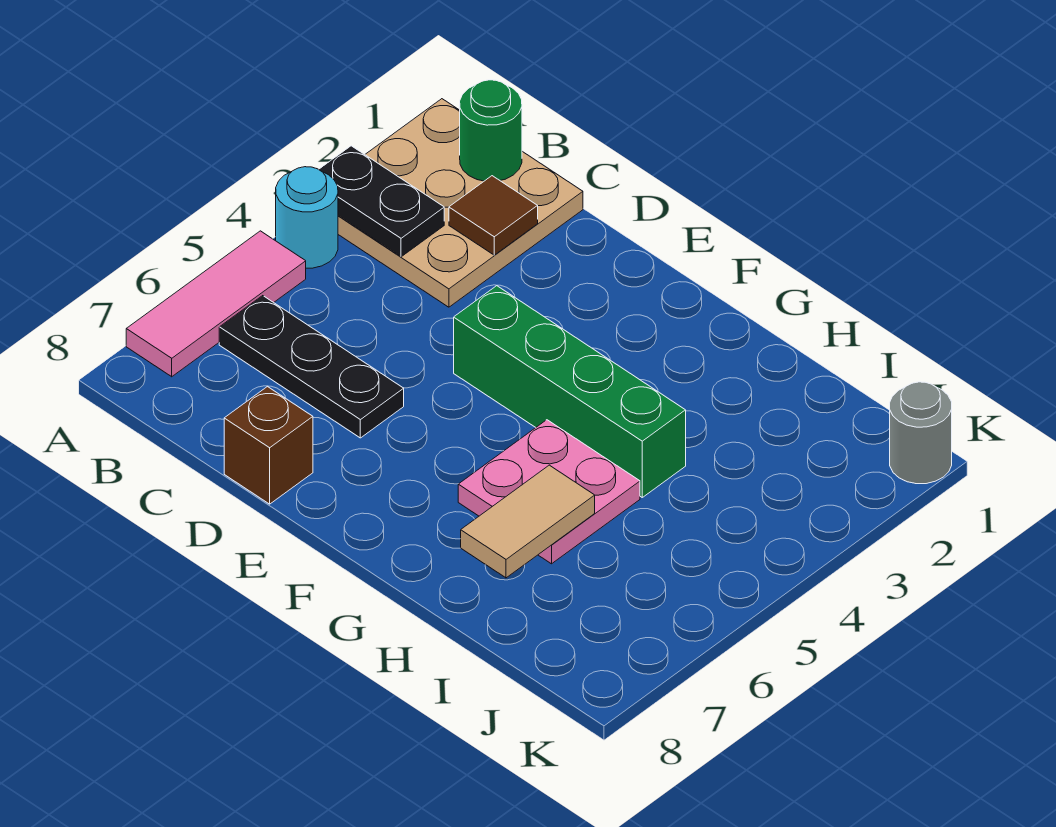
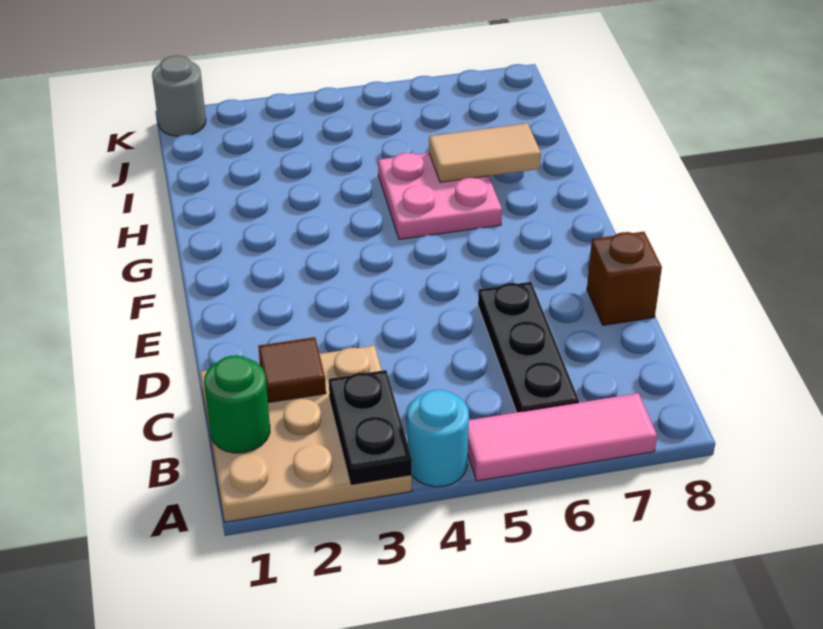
green 1x4 brick [454,286,686,497] -> none

